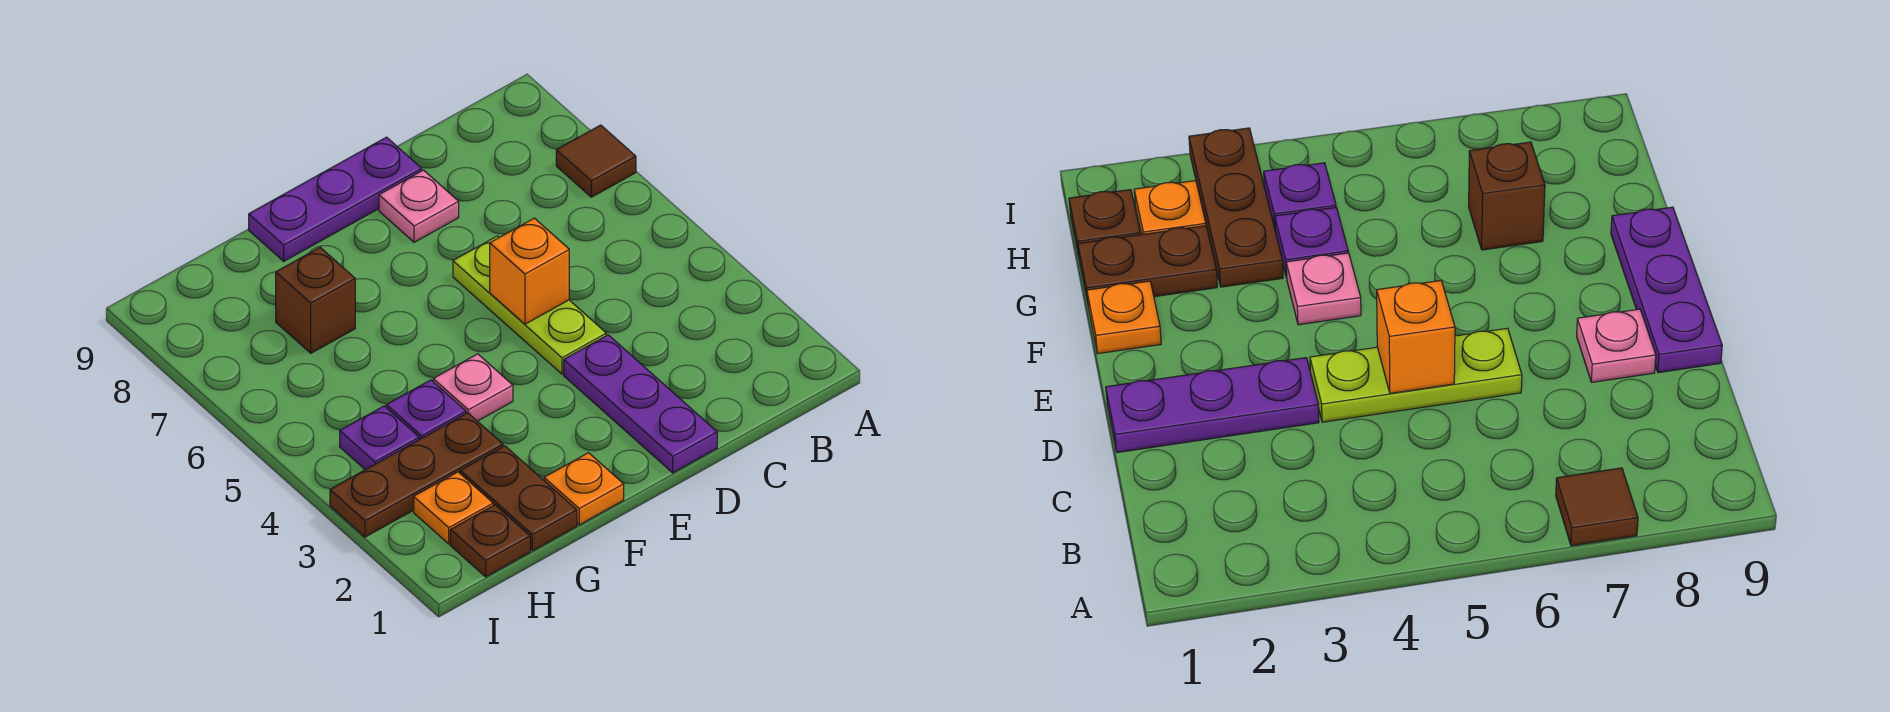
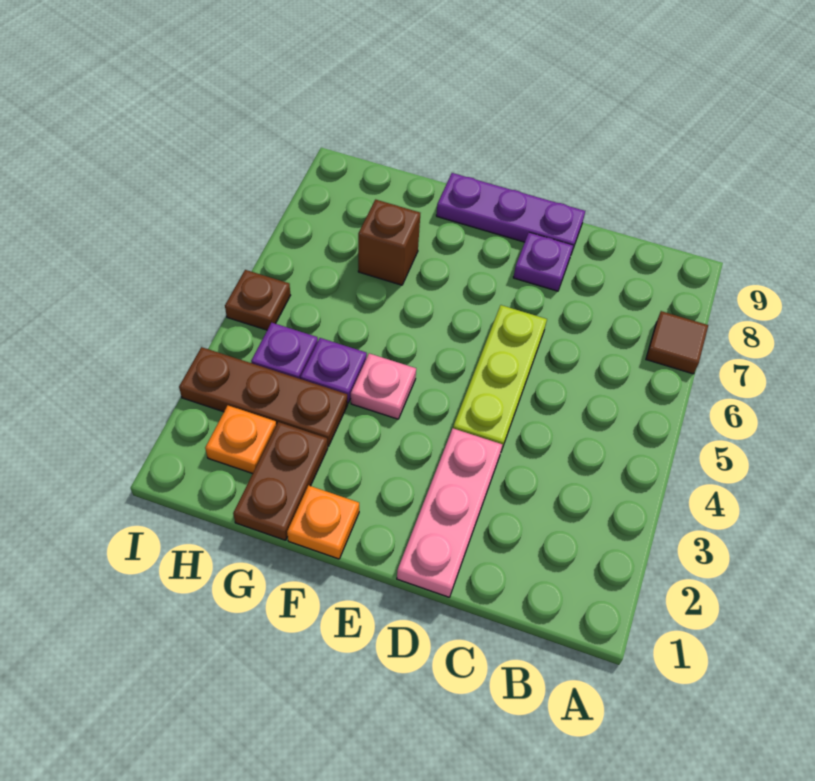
purple 1x3 plate [564,335,717,473] -> pink 1x3 plate [397,428,502,597]
orange 1x1 brick [490,218,569,324] -> none
pink 1x1 plate [379,170,459,242] -> purple 1x1 plate [513,233,573,291]
brown 1x1 plate [450,505,530,577] -> brown 1x1 plate moved to [225,270,291,330]

